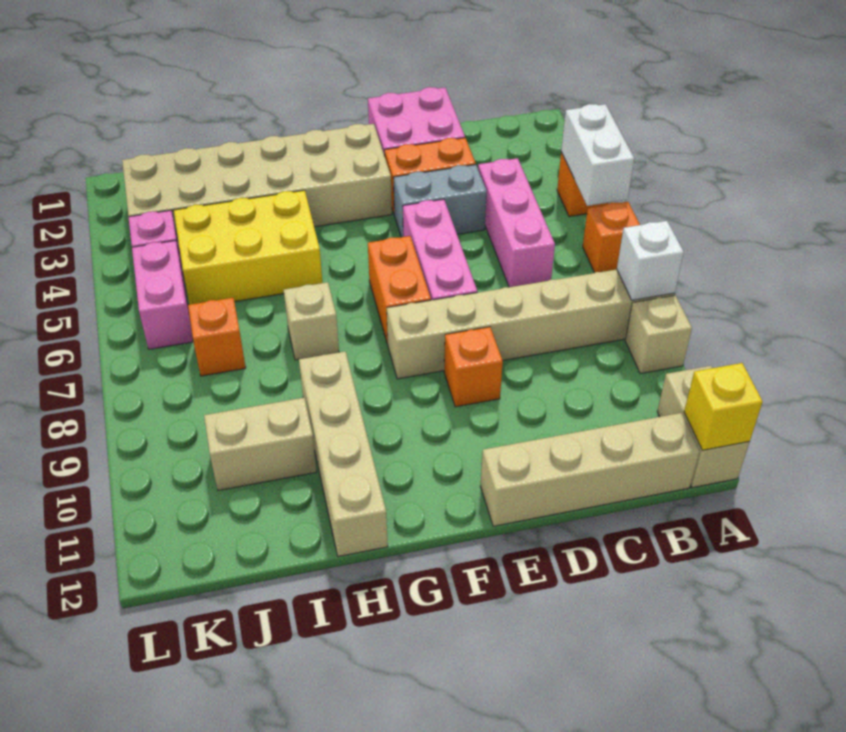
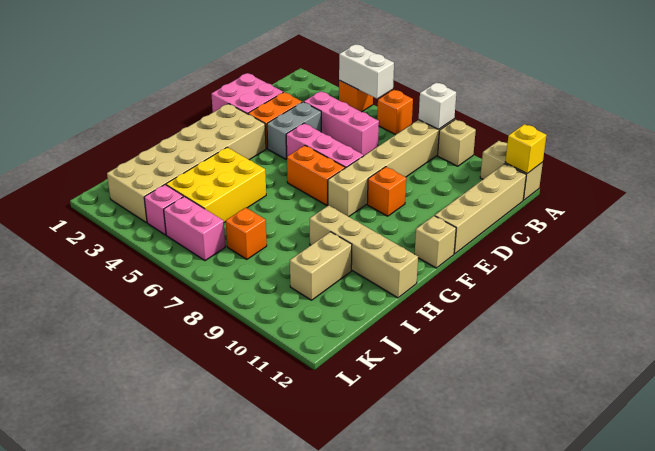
tan 1x1 brick [284,282,339,360] -> tan 1x1 brick moved to [415,216,456,268]

